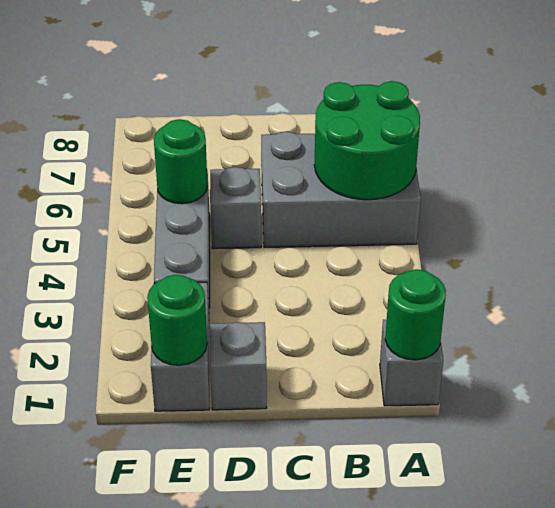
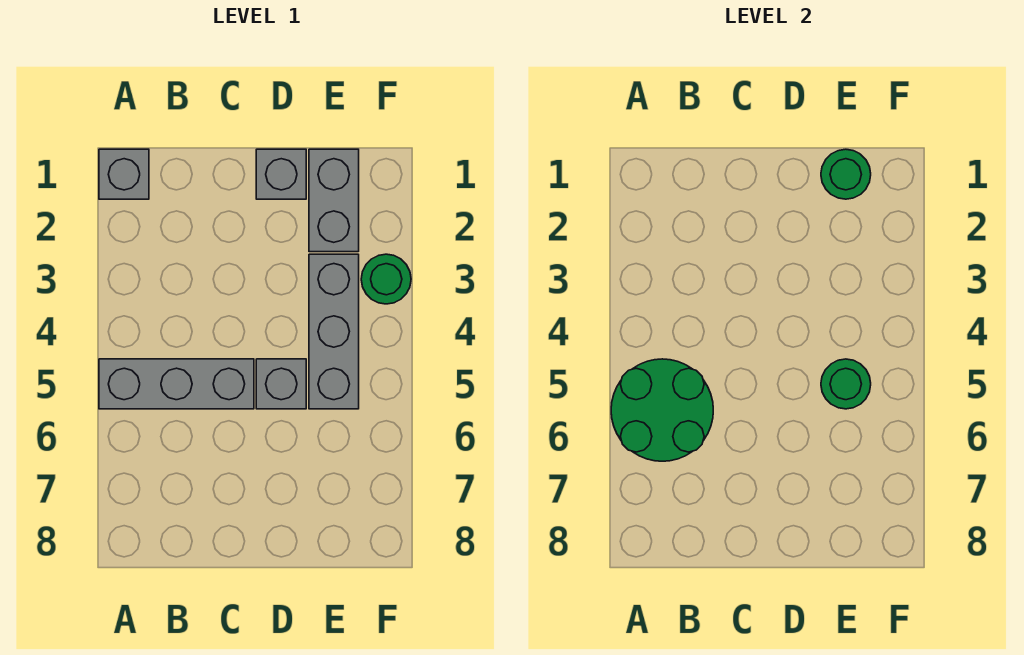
green 1x1 round brick [385,269,446,360] -> green 1x1 round brick moved to [361,254,411,304]
grey 2x3 brick [261,132,421,247] -> grey 1x3 brick [99,359,254,409]

